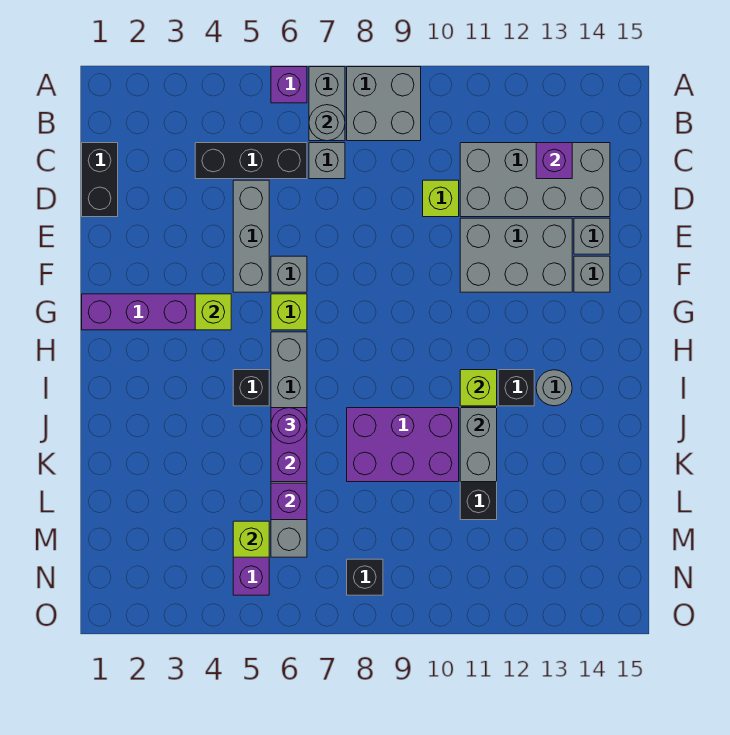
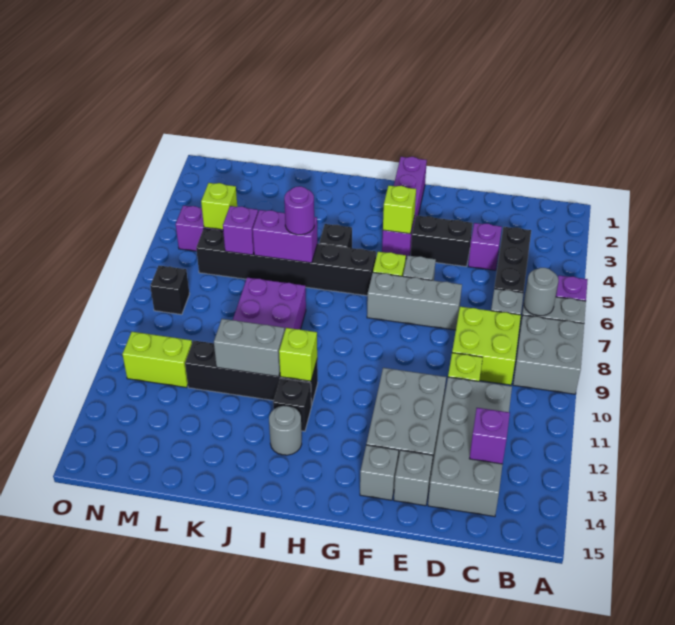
black 1x2 brick [82,143,118,217] -> black 1x2 brick moved to [411,216,473,267]
none -> lime 2x2 brick [452,307,521,385]
none -> purple 1x1 brick [468,223,502,270]
grey 1x3 brick [233,180,269,292] -> grey 1x3 brick moved to [367,272,462,330]
grey 1x6 brick [271,332,307,557] -> black 1x6 brick [196,229,376,296]
none -> lime 1x2 brick [122,332,192,388]

